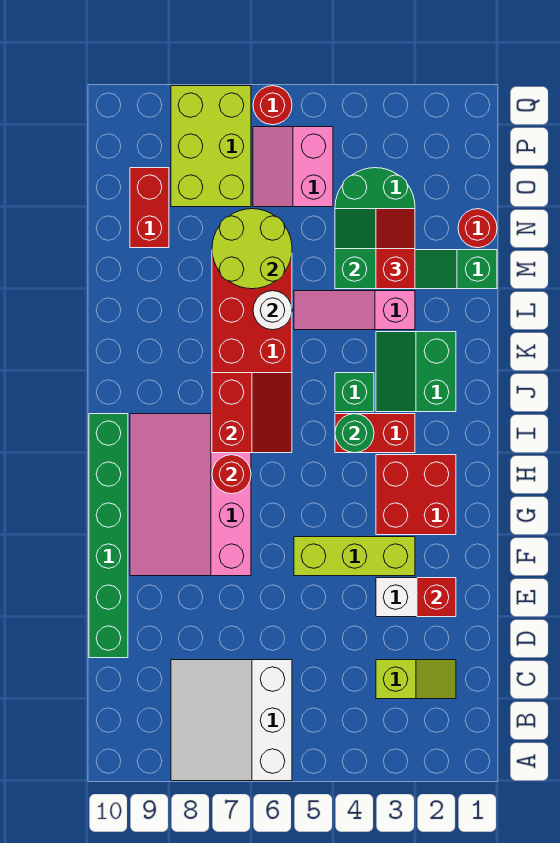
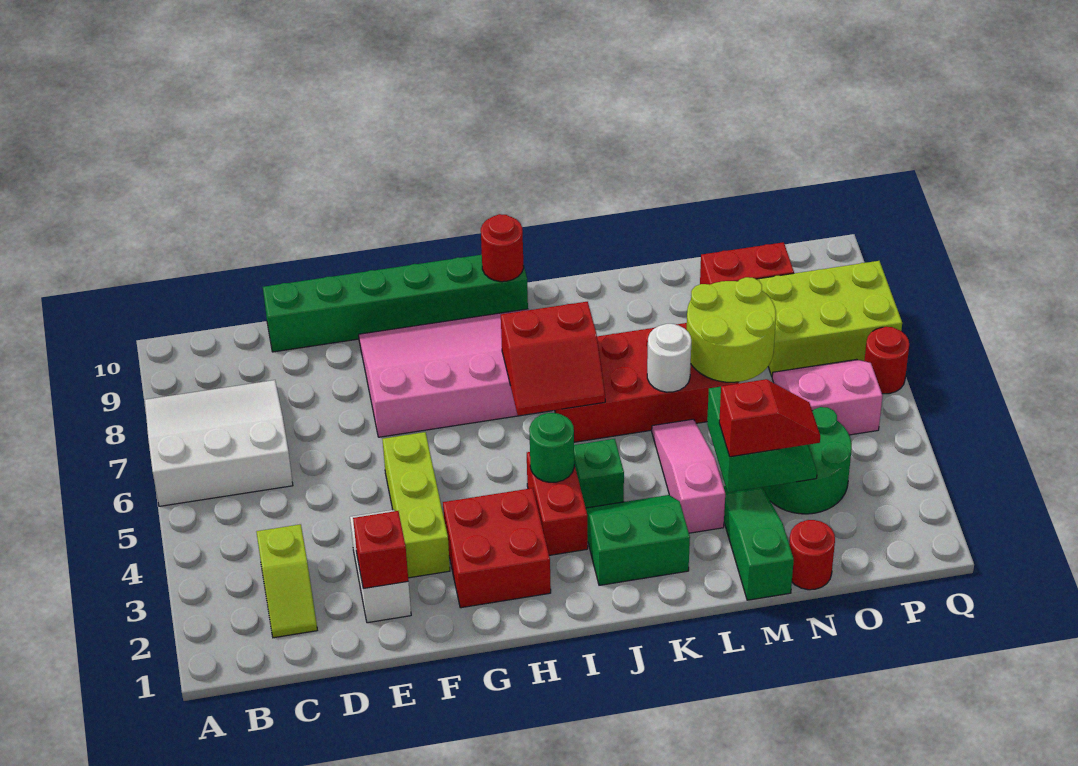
red 1x1 round brick [212,455,251,494] -> red 1x1 round brick moved to [481,214,524,282]

